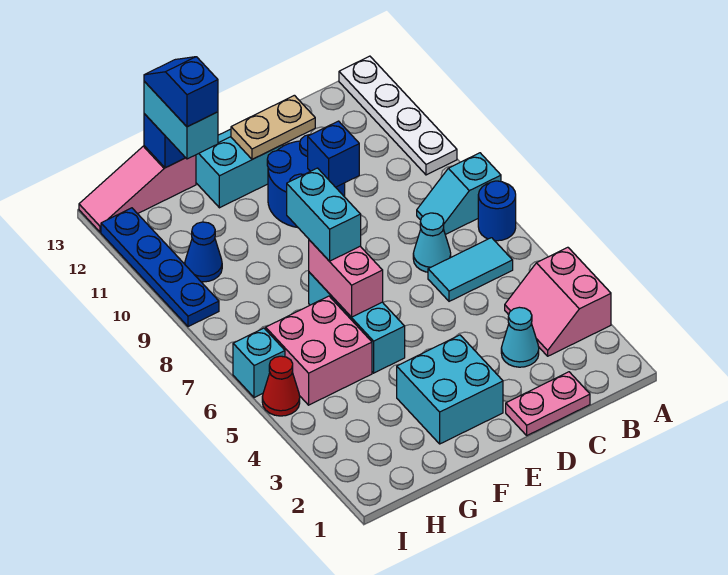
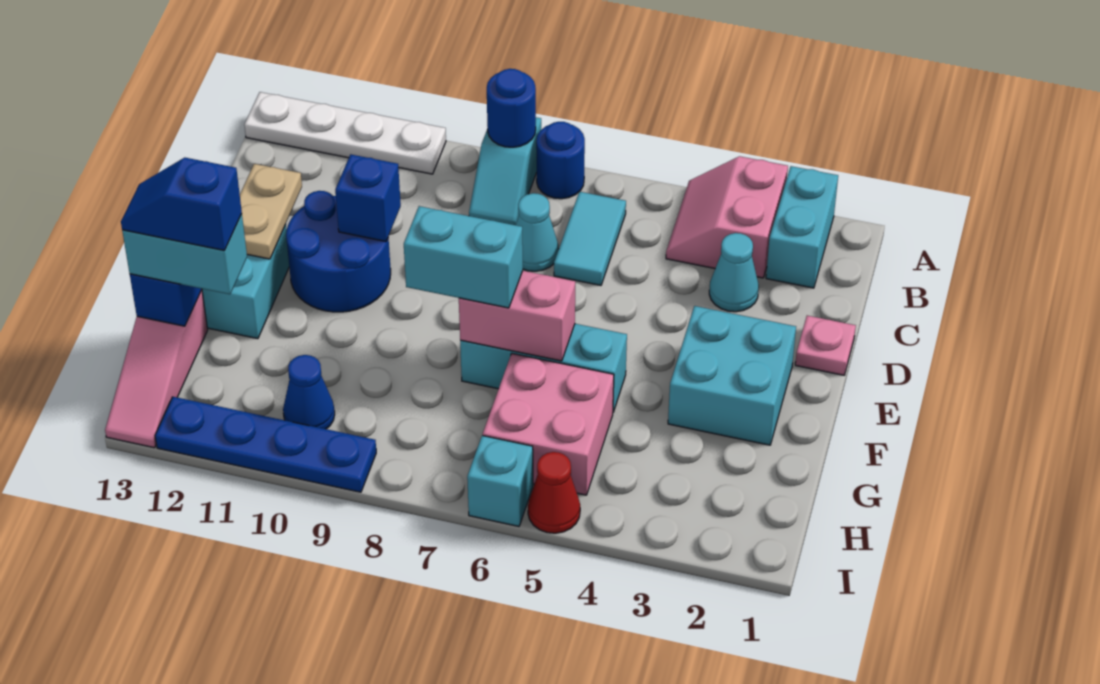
none -> cyan 1x2 brick [766,166,838,288]
pink 2x2 slope [505,247,611,356] -> pink 2x2 slope turned to [666,156,788,278]
none -> blue 1x1 round brick [487,69,536,147]
pink 1x2 plate [506,372,590,435] -> pink 1x1 plate [795,316,856,375]

